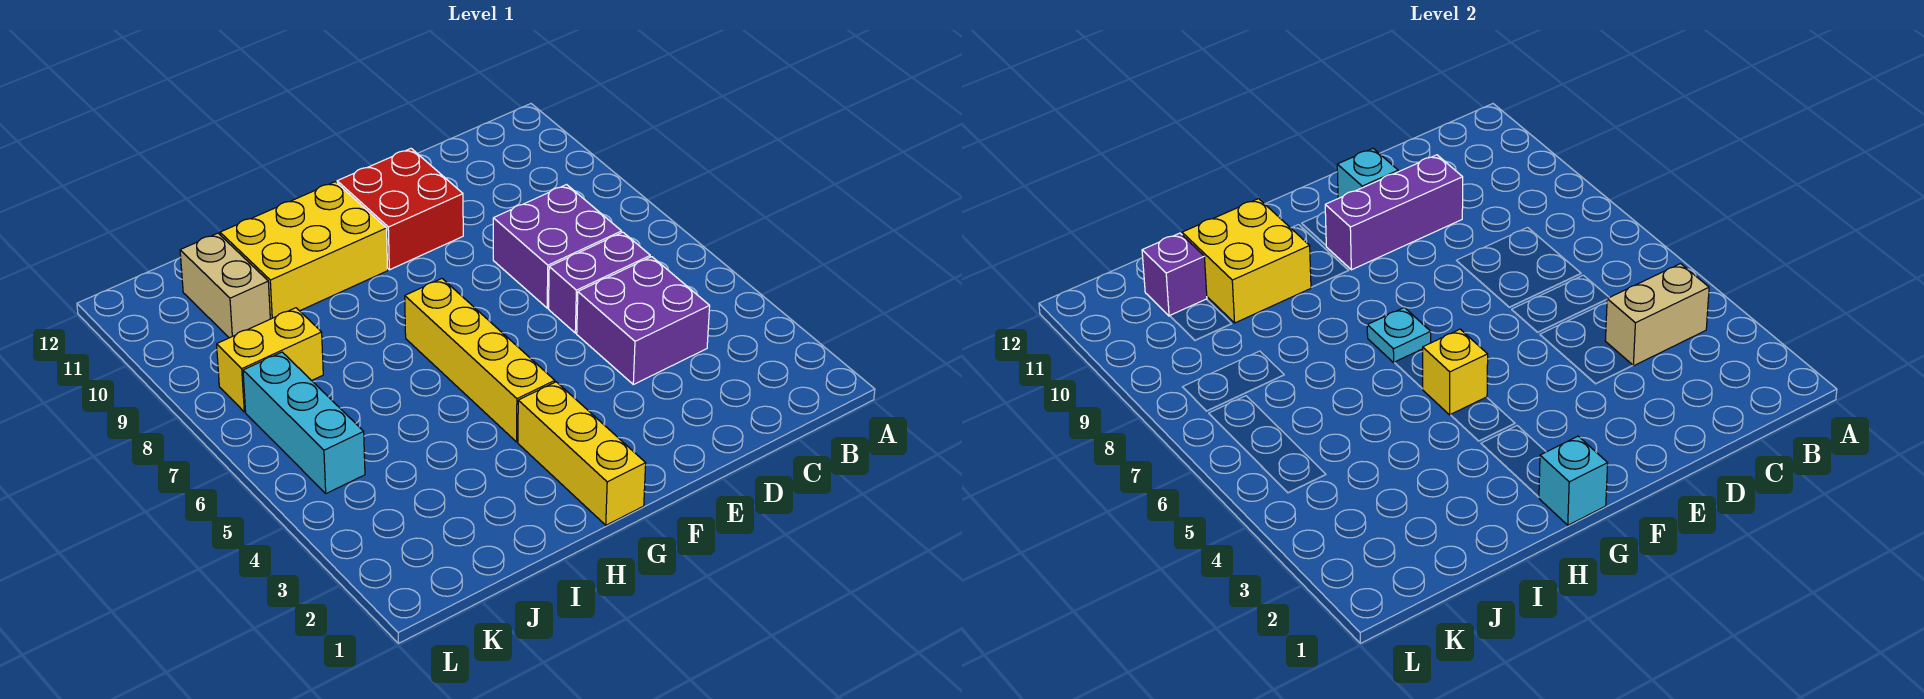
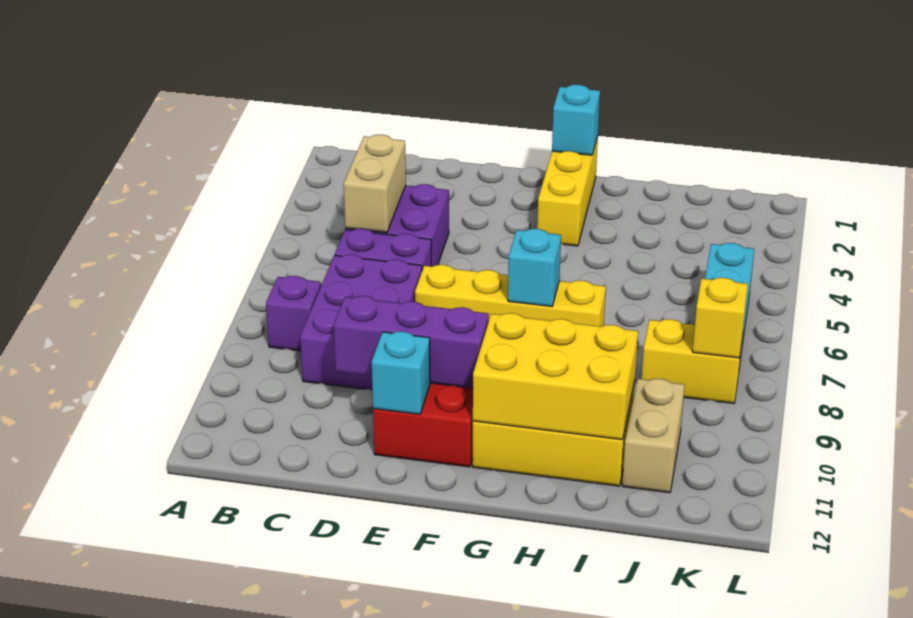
tan 1x2 brick [1605,264,1709,366] -> tan 1x2 brick turned to [344,135,406,233]
purple 2x2 brick [493,185,622,308] -> purple 2x3 brick [300,254,422,390]
yellow 1x4 brick [405,279,555,442] -> yellow 1x4 brick turned to [415,265,606,327]
yellow 1x1 brick [1423,329,1488,415] -> yellow 1x1 brick moved to [693,278,748,358]
cyan 1x1 plate [1367,307,1431,362] -> cyan 1x1 brick [508,229,561,307]
yellow 2x2 brick [1182,199,1311,323] -> yellow 2x3 brick [473,313,638,440]
purple 1x1 brick [1142,233,1207,316] -> purple 1x1 brick moved to [266,276,321,351]

